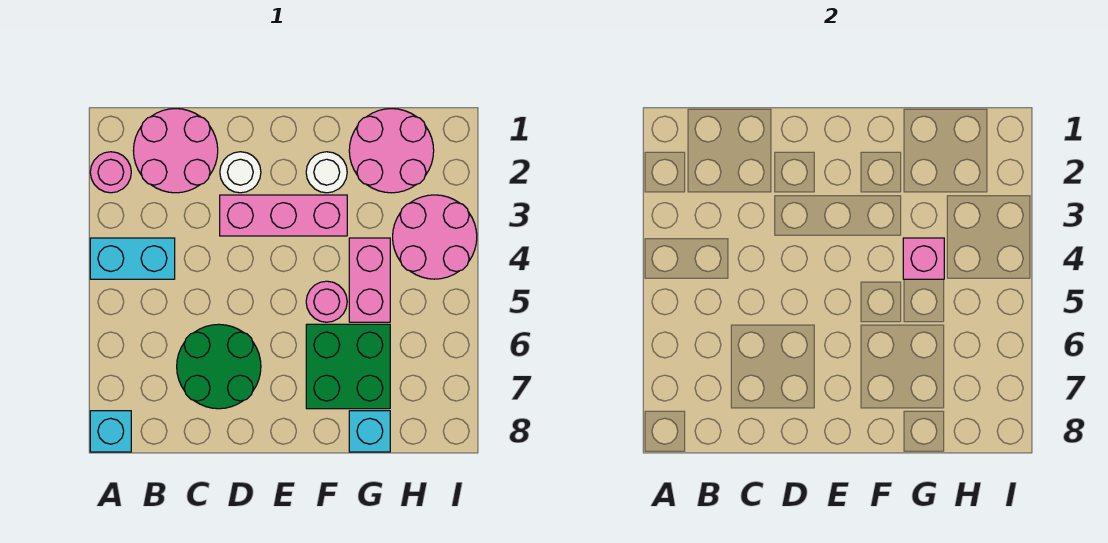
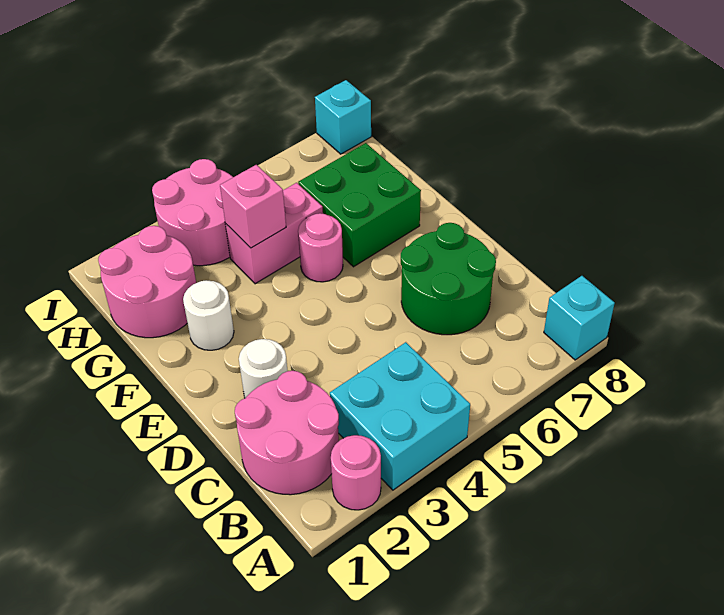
cyan 1x2 brick [90,238,175,279] -> cyan 2x2 brick [330,342,470,490]
pink 1x3 brick [220,195,347,236] -> none
cyan 1x1 brick [349,411,390,452] -> cyan 1x1 brick moved to [315,80,371,154]

